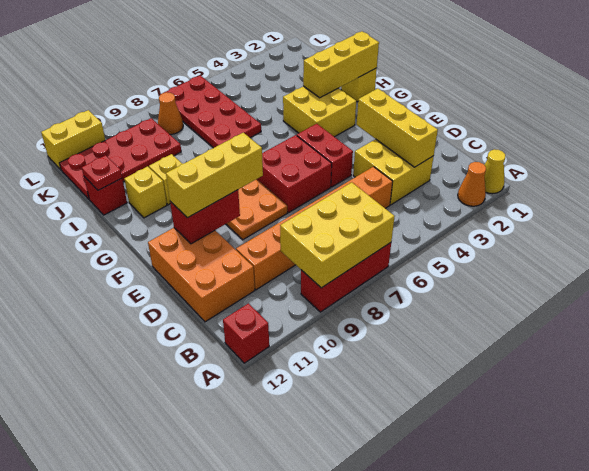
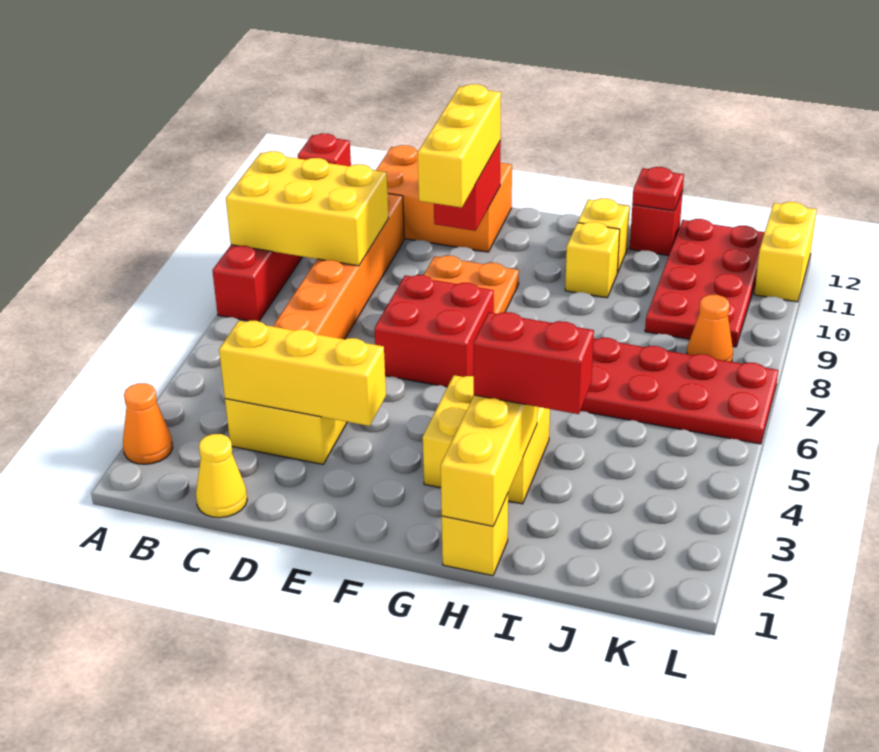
yellow 1x1 cone [484,149,505,194] -> yellow 1x1 cone moved to [196,434,247,518]
yellow 2x3 brick [280,182,395,288] -> yellow 2x3 brick turned to [226,151,389,266]
red 1x2 brick [297,124,353,187] -> red 1x2 brick moved to [474,312,594,414]

